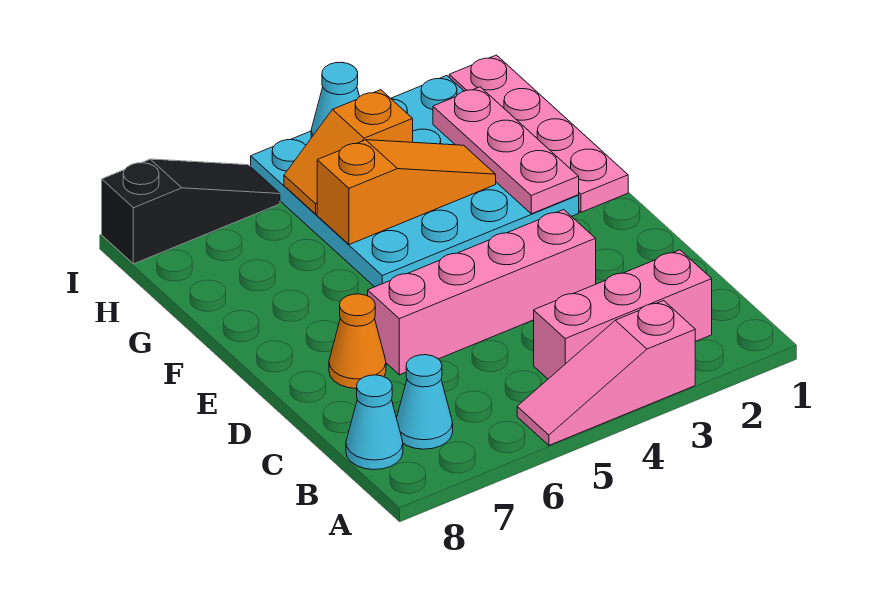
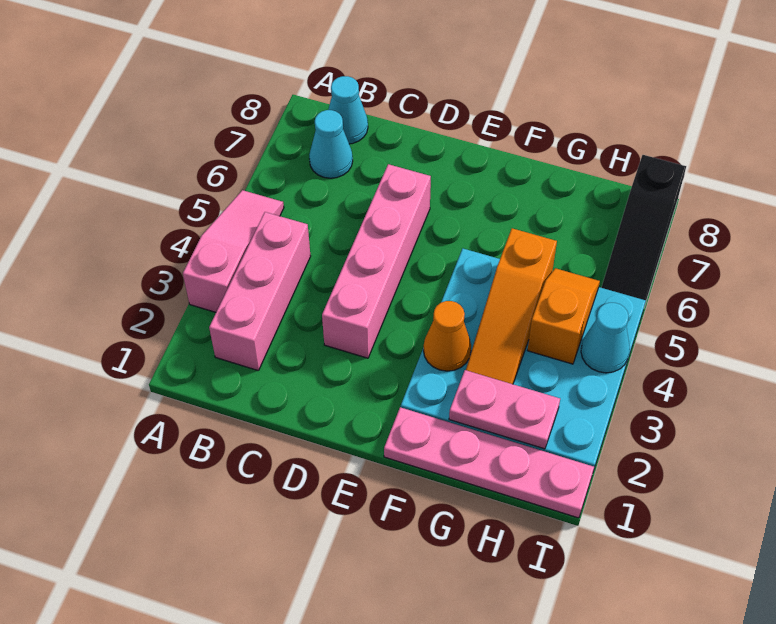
orange 1x1 cone [329,294,386,389] -> orange 1x1 cone moved to [424,301,471,371]
pink 1x3 plate [433,87,579,214] -> pink 1x2 plate [449,370,560,449]

